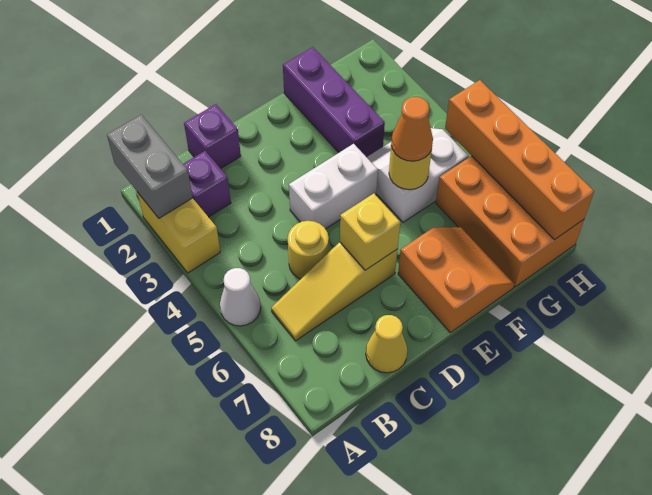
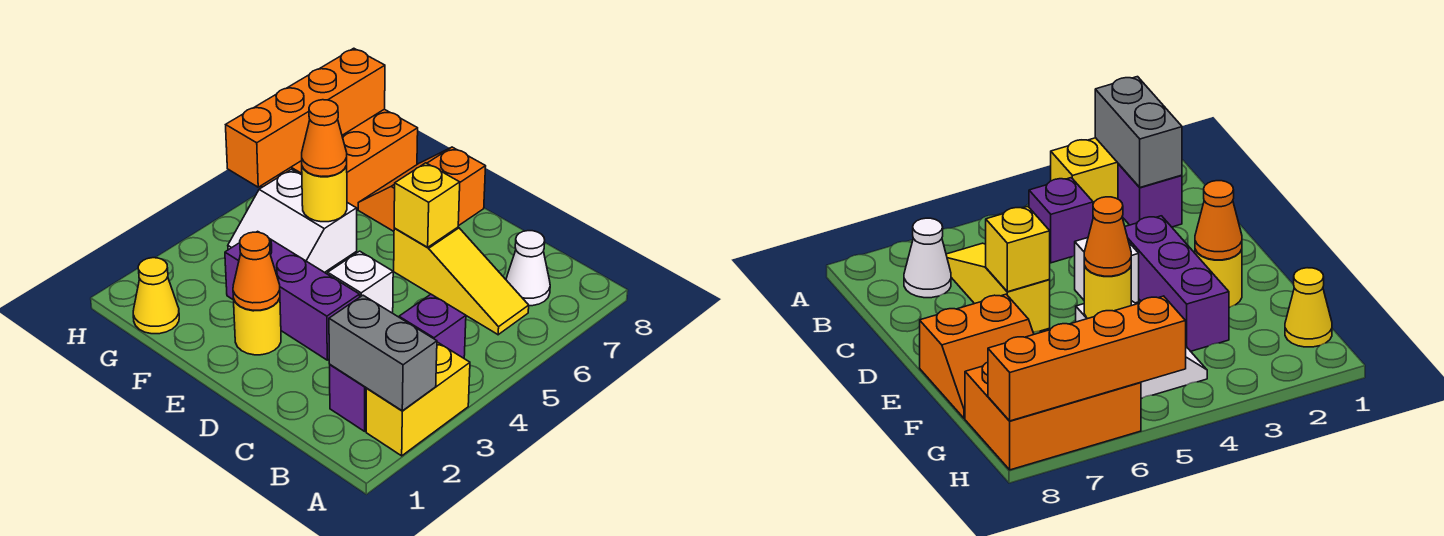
grey 1x2 brick [107,115,193,218] -> grey 1x2 brick turned to [329,295,437,411]
white 1x1 cone [220,268,261,326] -> white 1x1 cone moved to [506,231,550,306]
purple 1x1 brick [184,104,241,169] -> purple 1x1 brick moved to [399,294,466,358]
yellow 1x1 round brick [288,221,329,279] -> yellow 1x1 round brick moved to [233,298,281,355]
yellow 1x1 cone [366,315,407,373] -> yellow 1x1 cone moved to [133,258,179,334]
white 1x2 brick [289,144,378,229] -> white 1x1 brick [328,251,393,313]
none -> orange 1x1 cone [233,232,280,310]
purple 1x3 brick [283,47,385,157] -> purple 1x3 brick turned to [225,231,360,360]

